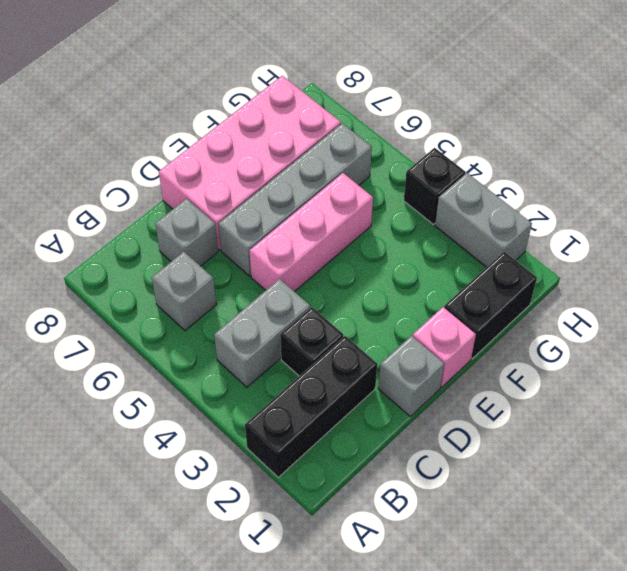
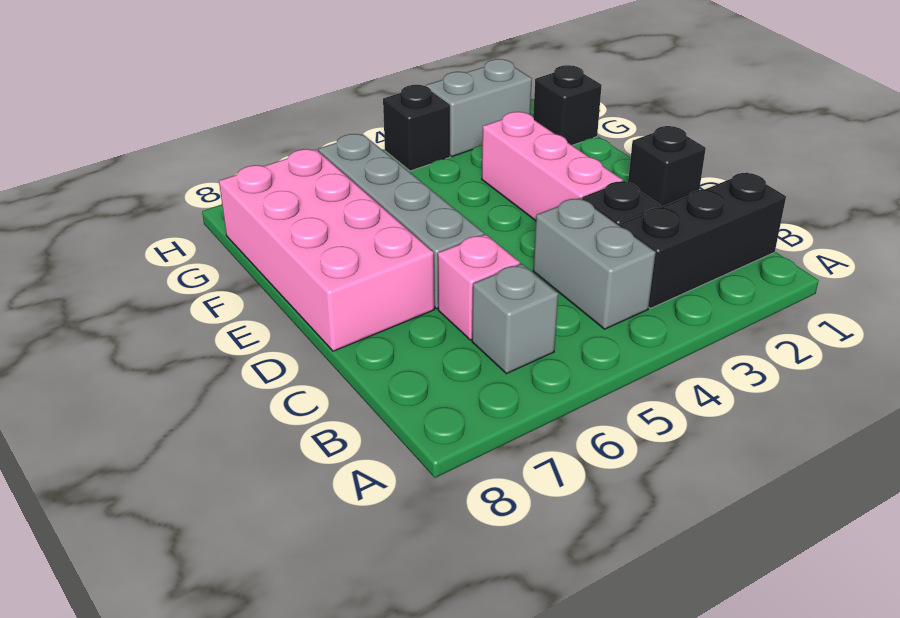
black 1x3 brick [245,336,377,477] -> black 1x3 brick turned to [620,172,786,308]
grey 1x1 brick [155,199,218,266] -> none
grey 1x1 brick [378,336,444,416] -> black 1x1 brick [628,126,706,207]
pink 1x3 brick [249,173,373,292] -> pink 1x3 brick moved to [482,112,623,221]
pink 1x1 brick [413,307,476,387] -> pink 1x1 brick moved to [438,234,520,340]
black 1x2 brick [444,252,537,358] -> black 1x1 brick [533,65,602,145]

